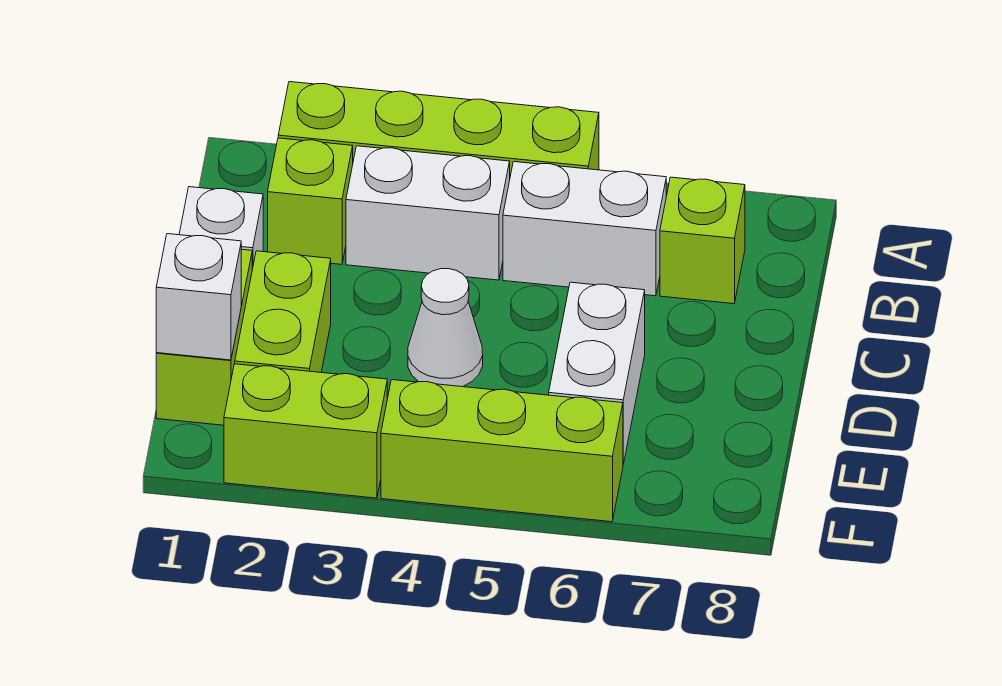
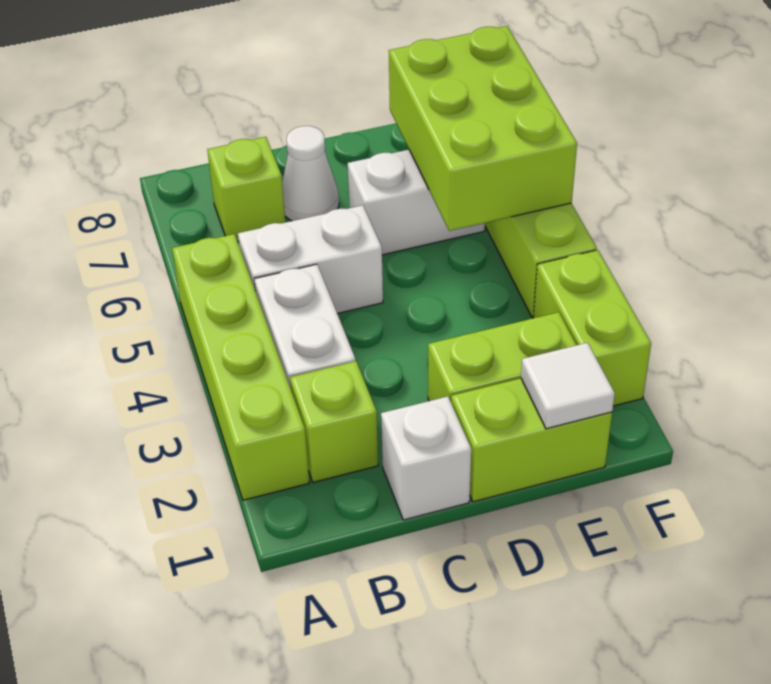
white 1x2 brick [503,162,666,296] -> white 1x2 brick turned to [238,205,383,314]
white 1x1 cone [408,269,483,387] -> white 1x1 cone moved to [282,126,339,221]
white 1x1 brick [156,234,241,360] -> white 1x1 tile [521,343,615,429]
none -> lime 2x3 brick [389,26,577,231]

